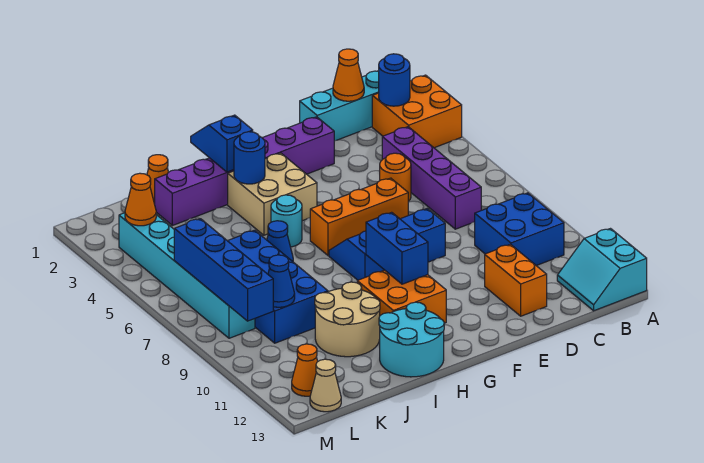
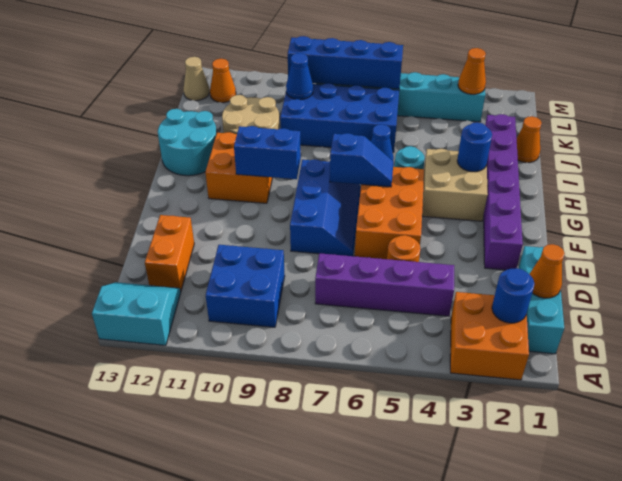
orange 1x2 brick [485,244,547,316] -> orange 1x2 brick turned to [145,215,194,291]
orange 1x3 brick [310,178,408,256] -> orange 2x3 brick [355,167,424,259]
blue 1x2 slope [191,115,253,172] -> blue 1x2 slope moved to [330,133,394,187]

